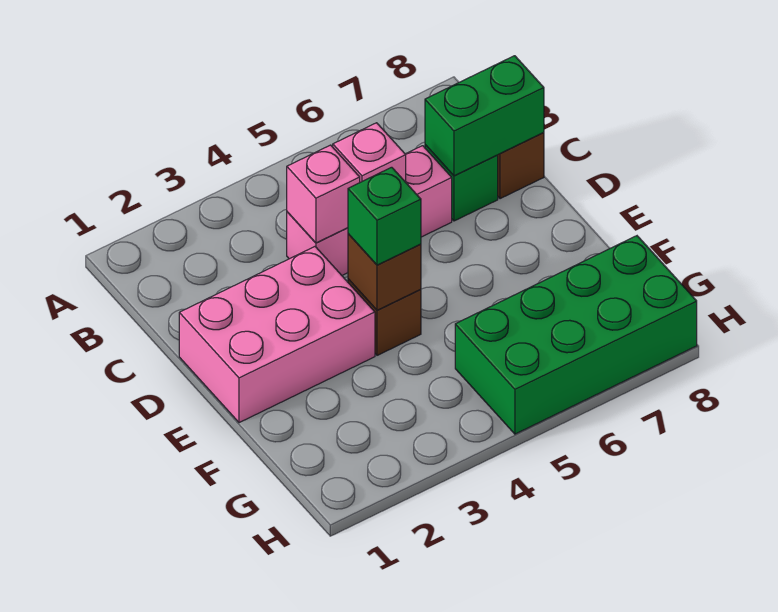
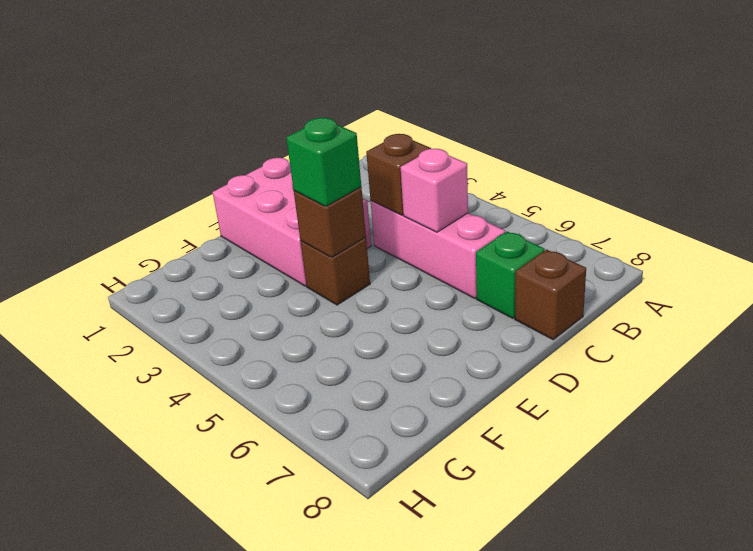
pink 1x1 brick [287,145,360,243] -> brown 1x1 brick [366,134,431,215]
green 1x2 brick [425,56,544,176] -> none
green 2x4 brick [455,236,697,434] -> none

